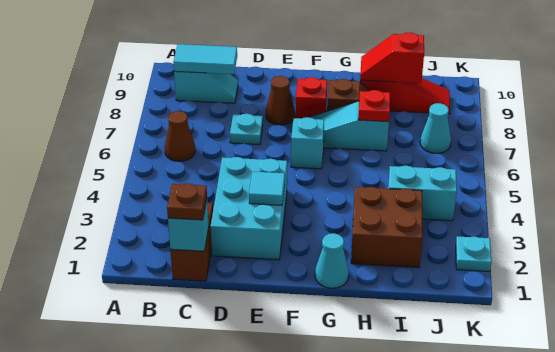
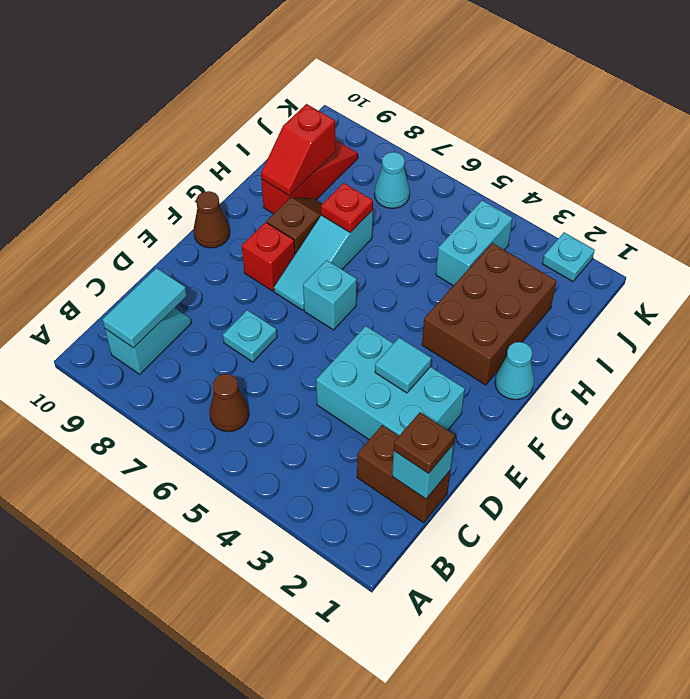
brown 1x1 cone [266,76,295,125] -> brown 1x1 cone moved to [194,191,230,248]
brown 2x2 brick [351,187,423,268] -> brown 2x3 brick [422,243,557,385]

